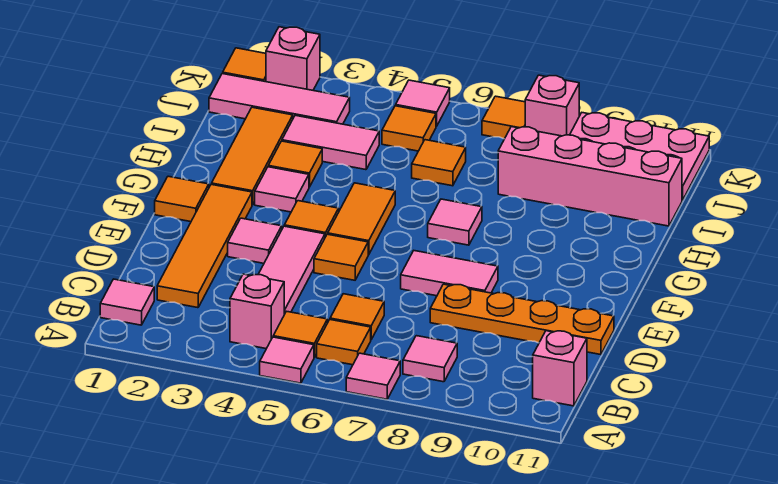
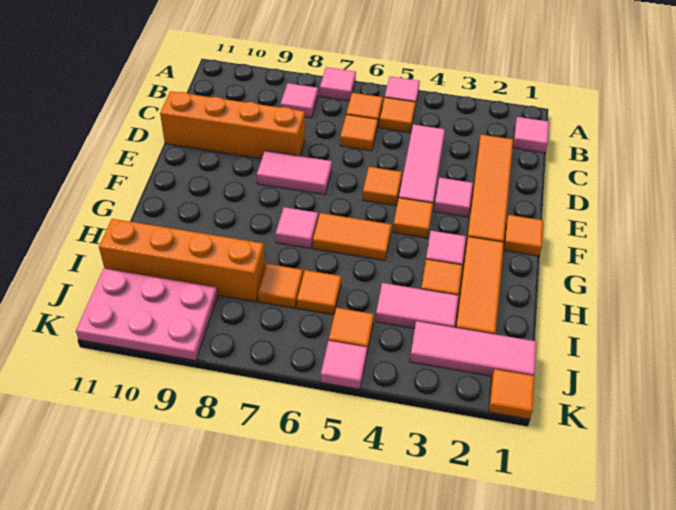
pink 1x1 brick [230,274,284,349] -> none
pink 1x1 brick [533,331,587,406] -> none
orange 1x4 plate [430,284,614,355] -> orange 1x4 brick [160,91,305,159]
orange 1x2 tile [328,183,395,255] -> orange 1x2 tile turned to [313,213,391,260]
pink 1x4 brick [498,127,682,226] -> orange 1x4 brick [99,219,265,302]
pink 1x1 brick [266,27,320,90] -> none
orange 1x1 tile [482,96,525,139] -> orange 1x1 tile moved to [258,264,303,308]
pink 1x1 brick [525,75,579,136] -> none

